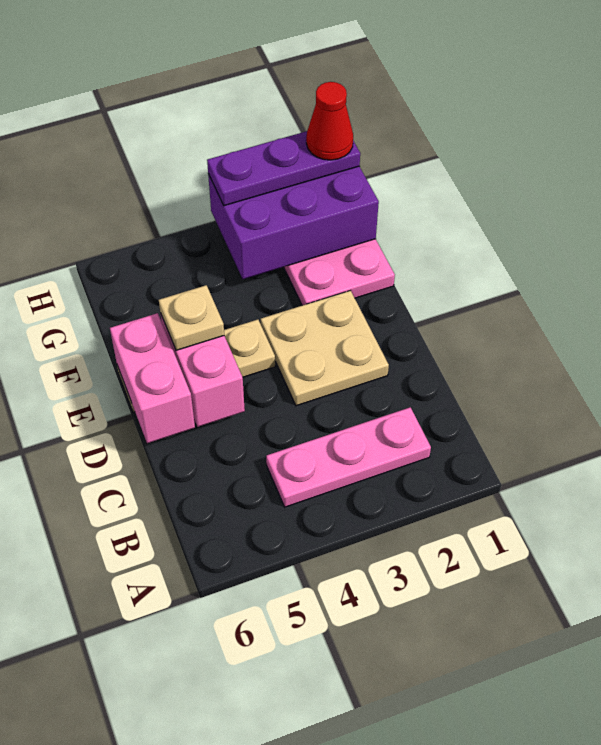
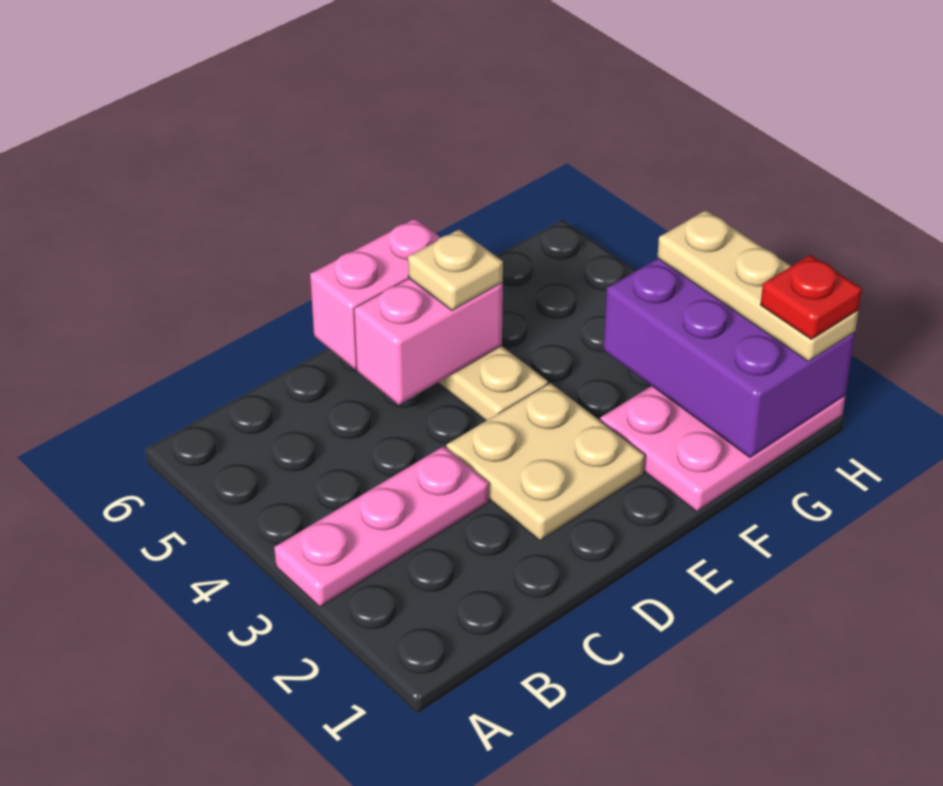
pink 1x3 plate [266,407,431,507] -> pink 1x3 plate turned to [274,446,489,607]
purple 1x3 plate [207,131,360,206] -> tan 1x3 plate [657,210,858,361]
red 1x1 cone [306,82,353,160] -> red 1x1 plate [760,255,862,339]

